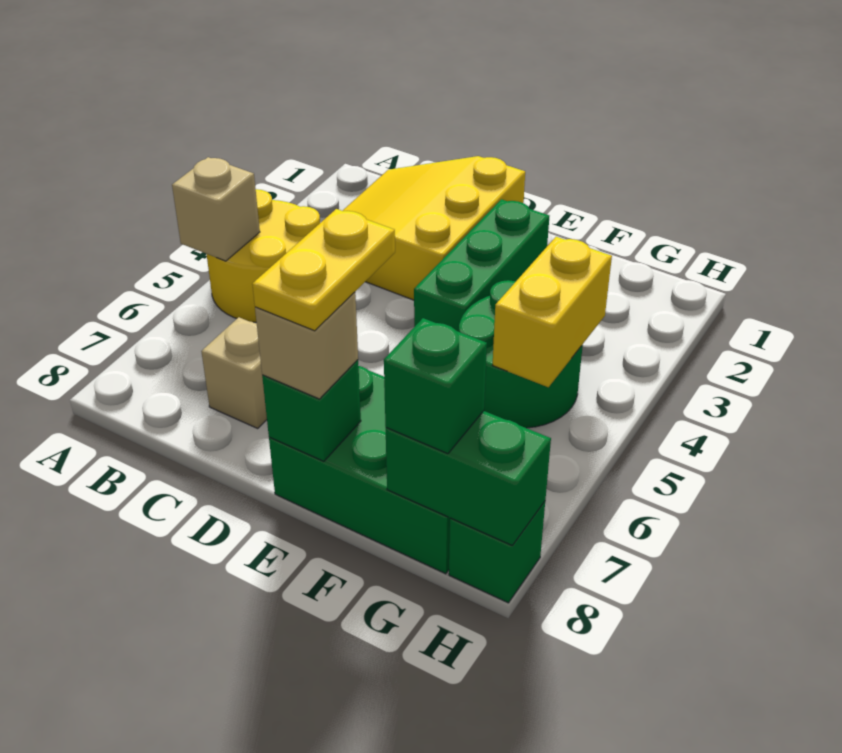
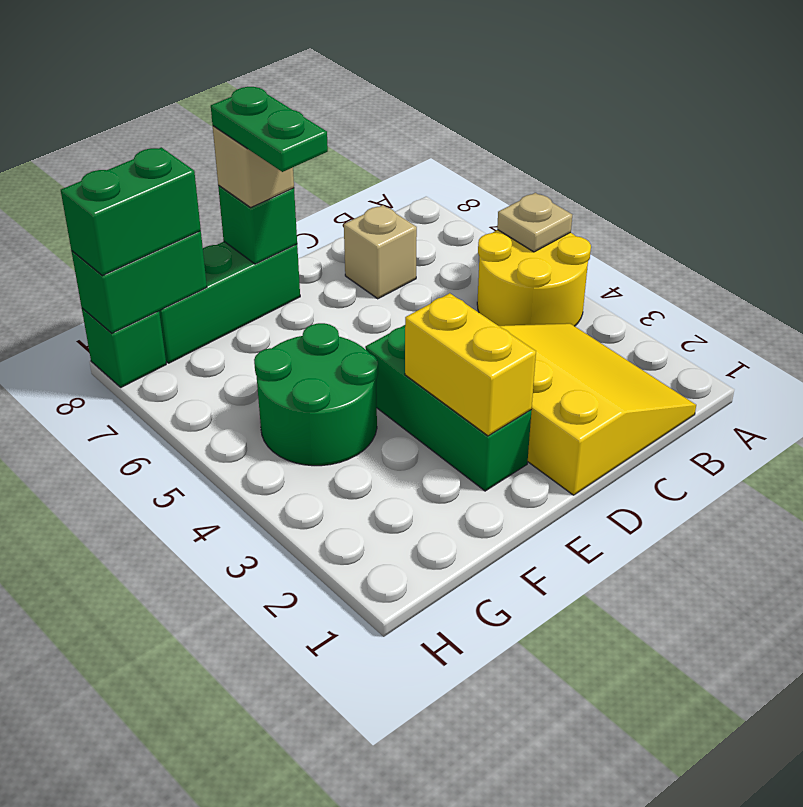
tan 1x1 brick [172,157,260,261] -> tan 1x1 plate [497,193,572,252]
green 2x3 brick [269,366,450,574] -> green 1x3 brick [159,242,300,363]
yellow 1x2 plate [252,209,395,331] -> green 1x2 plate [211,87,328,172]
yellow 1x2 brick [493,237,612,387] -> yellow 1x2 brick moved to [405,293,536,436]
green 1x1 brick [384,318,487,454] -> green 1x2 brick [61,147,201,276]

